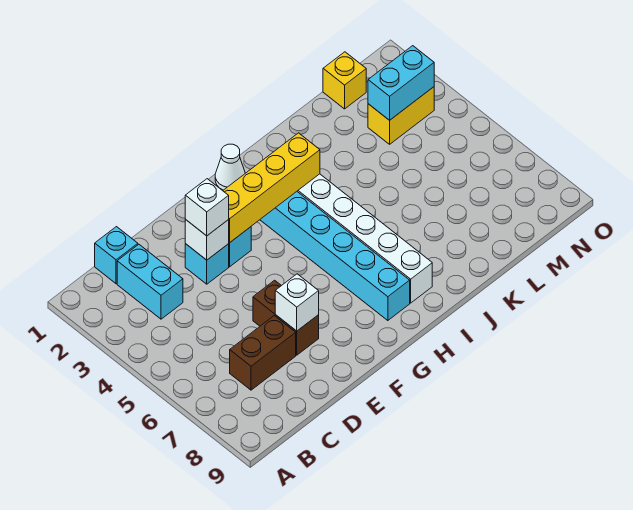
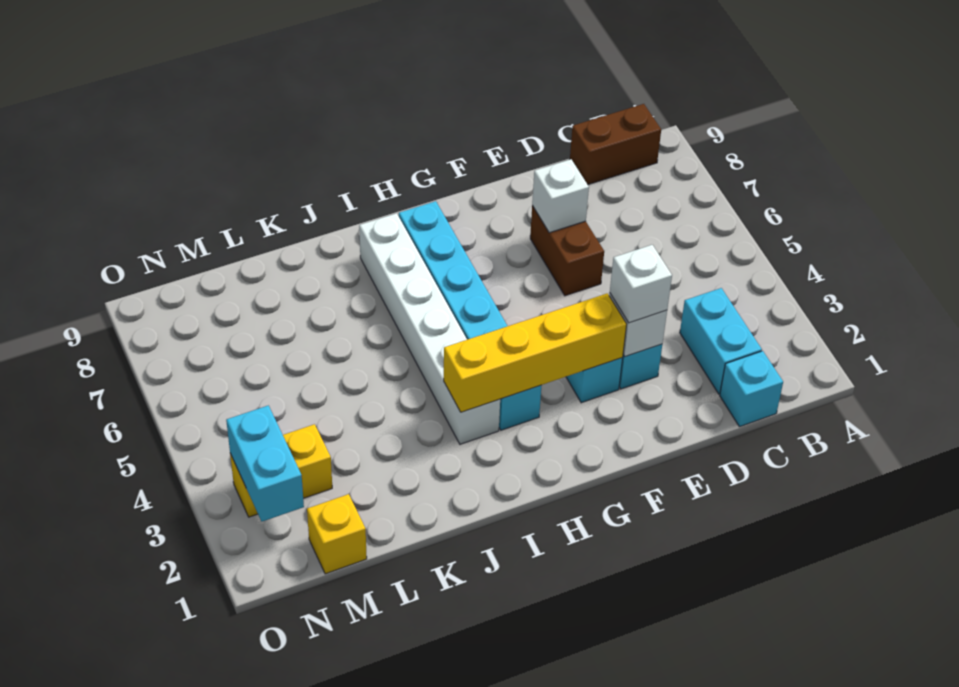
brown 1x2 brick [230,316,296,390] -> brown 1x2 brick moved to [570,104,661,185]
white 1x1 cone [215,144,245,190] -> none
cyan 1x2 brick [368,46,434,120] -> cyan 1x2 brick turned to [226,406,304,521]

